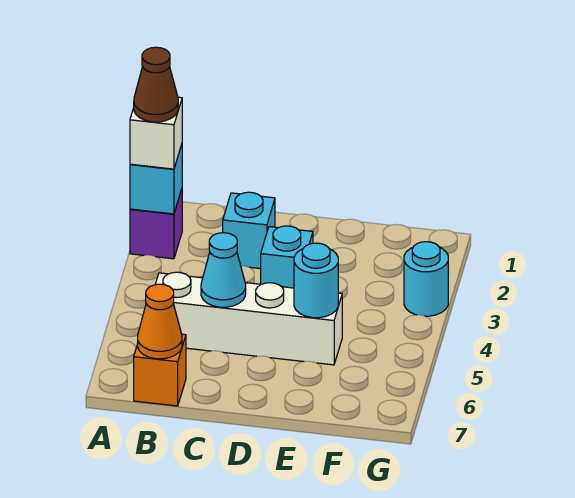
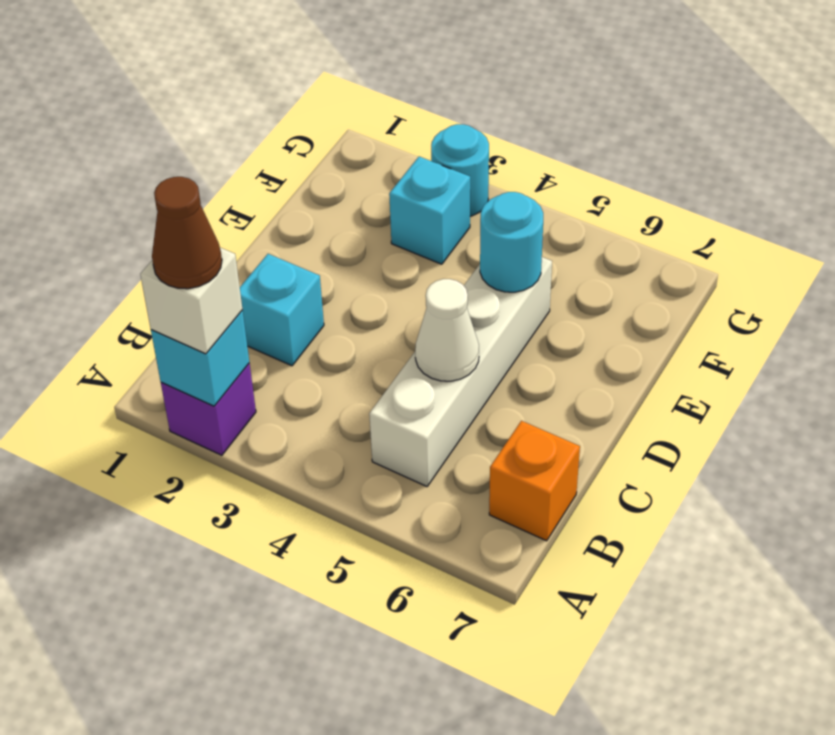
orange 1x1 cone [138,284,182,359] -> none
cyan 1x1 cone [201,233,246,307] -> white 1x1 cone [415,279,479,381]
cyan 1x1 brick [261,226,313,288] -> cyan 1x1 brick moved to [389,157,470,264]

